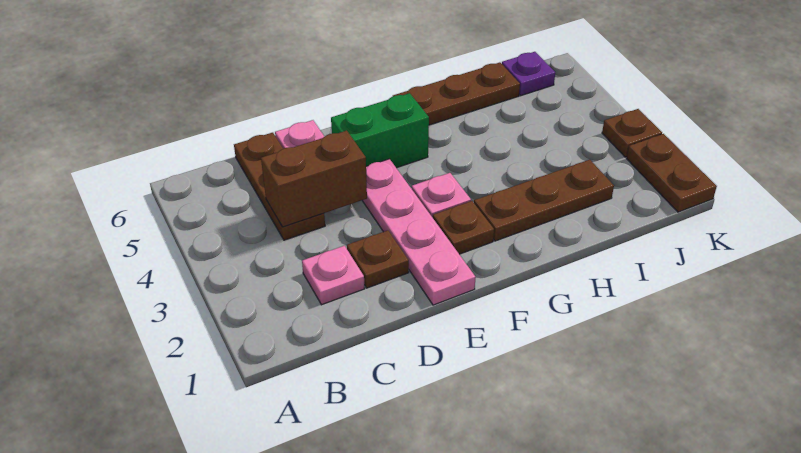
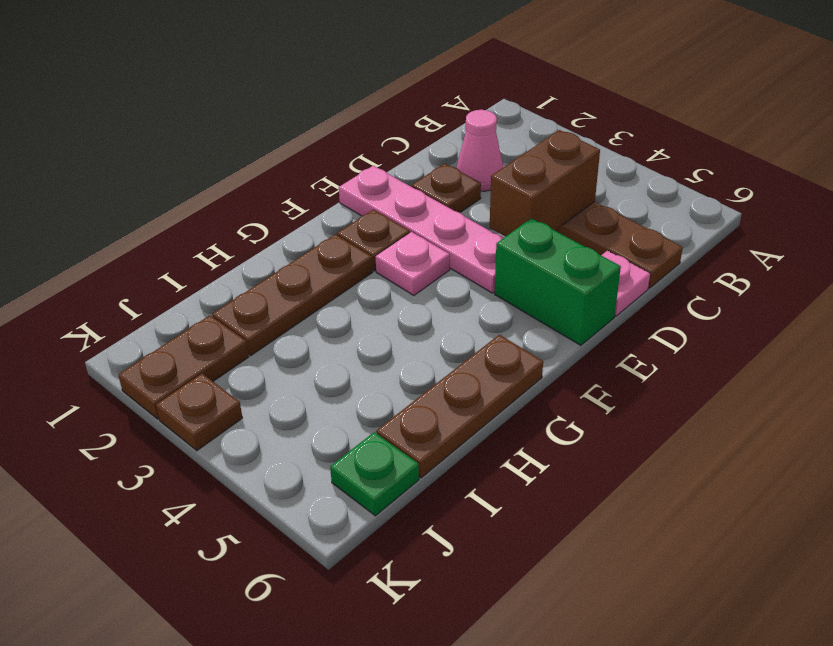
pink 1x1 plate [302,246,365,305] -> pink 1x1 cone [456,110,504,191]
green 1x2 brick [331,93,429,168] -> green 1x2 brick turned to [495,218,621,345]
purple 1x1 plate [502,52,555,96] -> green 1x1 plate [330,432,419,516]
brown 1x2 plate [627,134,717,212] -> brown 1x2 plate turned to [118,315,249,419]

